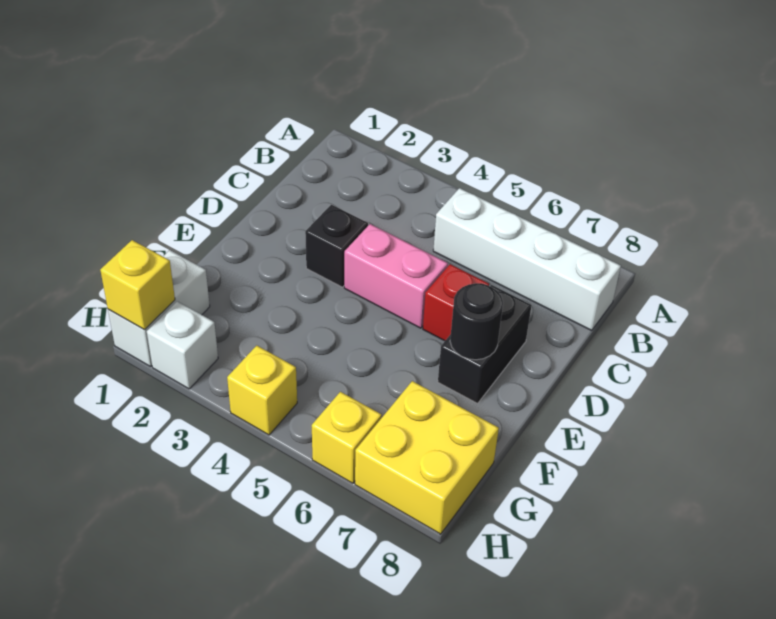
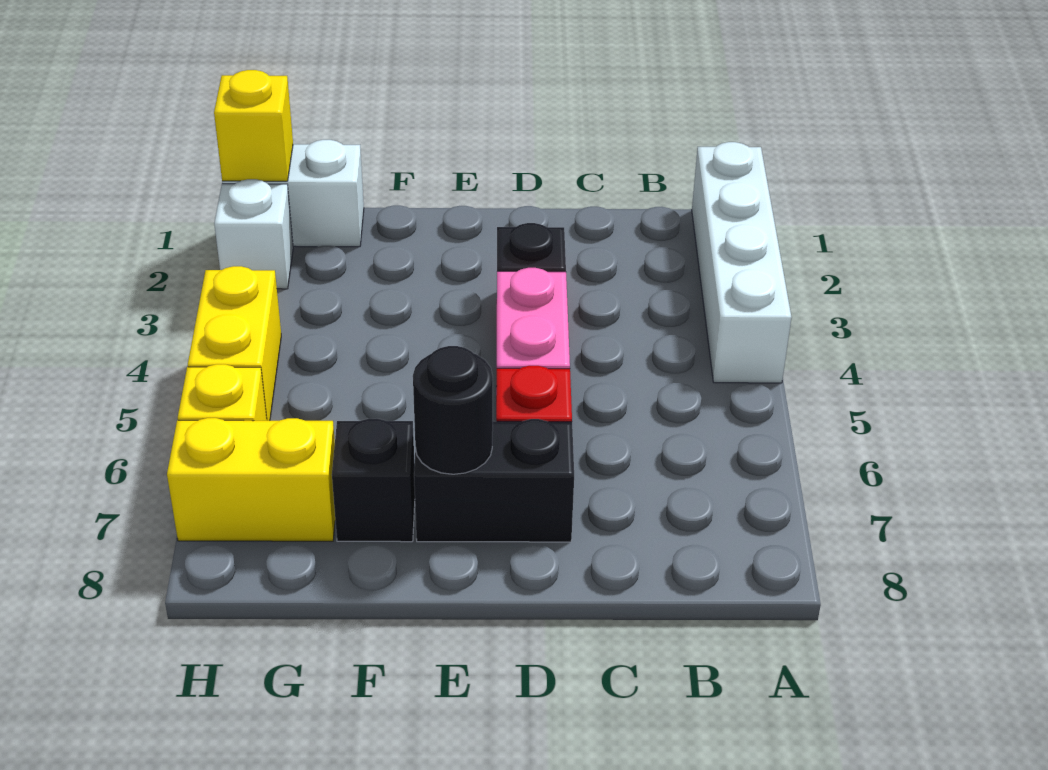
white 1x4 brick [433,188,621,331] -> white 1x4 brick moved to [692,142,791,383]
none -> black 1x1 brick [332,419,415,542]
yellow 2x2 brick [355,381,499,534] -> yellow 1x2 brick [167,418,335,541]
yellow 1x1 brick [227,346,297,435] -> yellow 1x2 brick [188,266,281,421]

